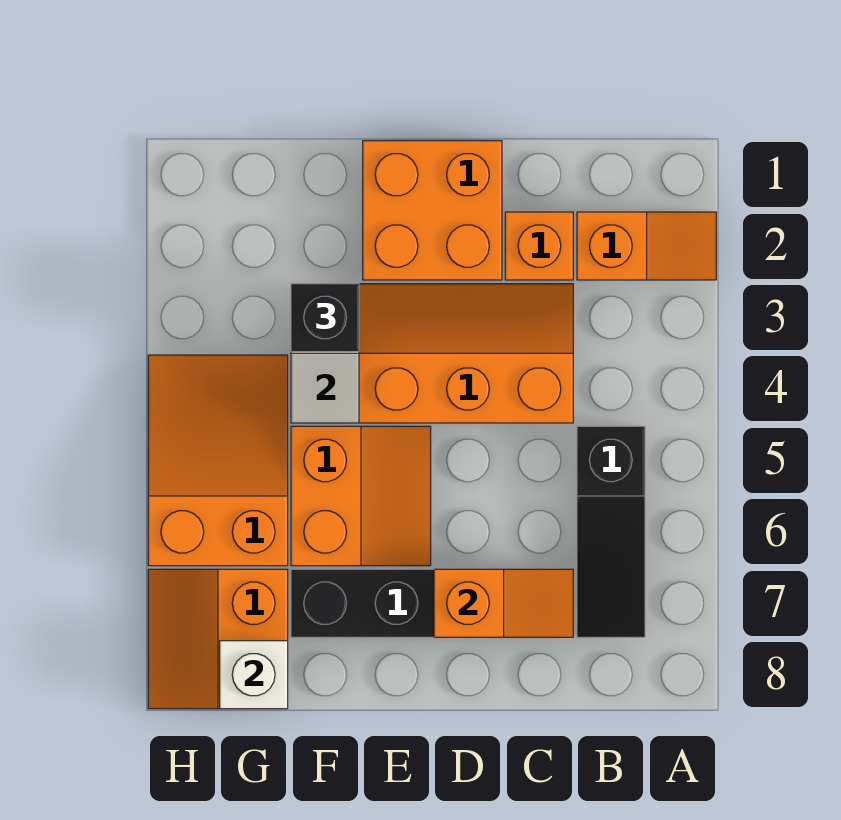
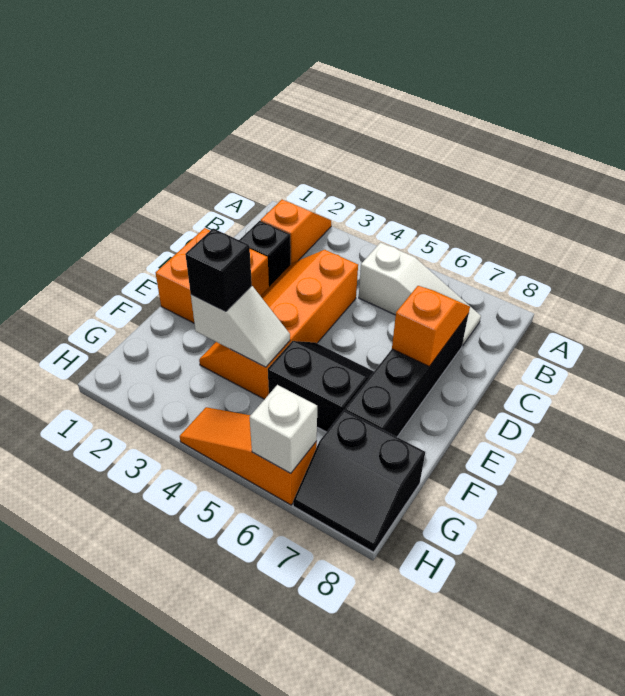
black 1x3 slope [577,426,645,637] -> white 1x3 slope [359,242,481,346]
orange 1x1 brick [505,212,573,280] -> black 1x1 brick [240,221,291,287]
orange 2x2 slope [291,426,431,566] -> black 2x2 slope [268,341,374,432]
orange 2x3 slope [148,355,288,566] -> orange 1x3 slope [180,407,317,505]
orange 2x2 slope [148,569,288,709] -> black 2x2 slope [293,410,425,552]
white 1x1 brick [220,641,288,709] -> white 1x1 brick moved to [250,385,317,474]

